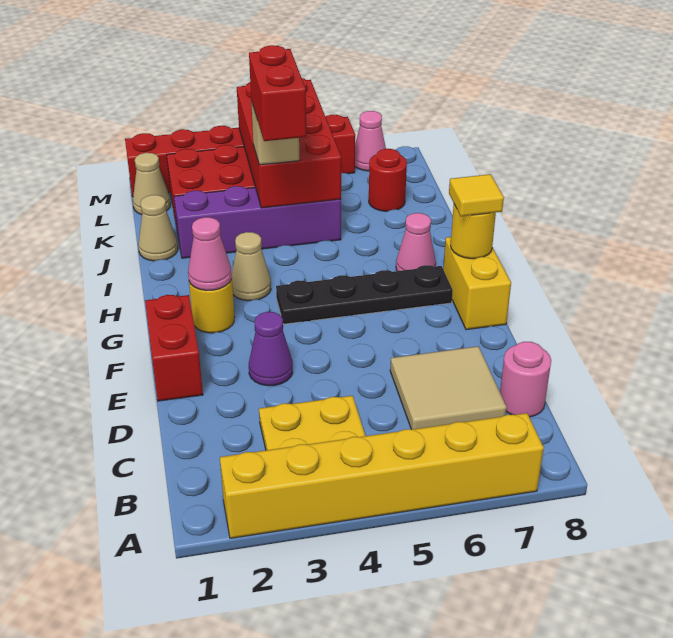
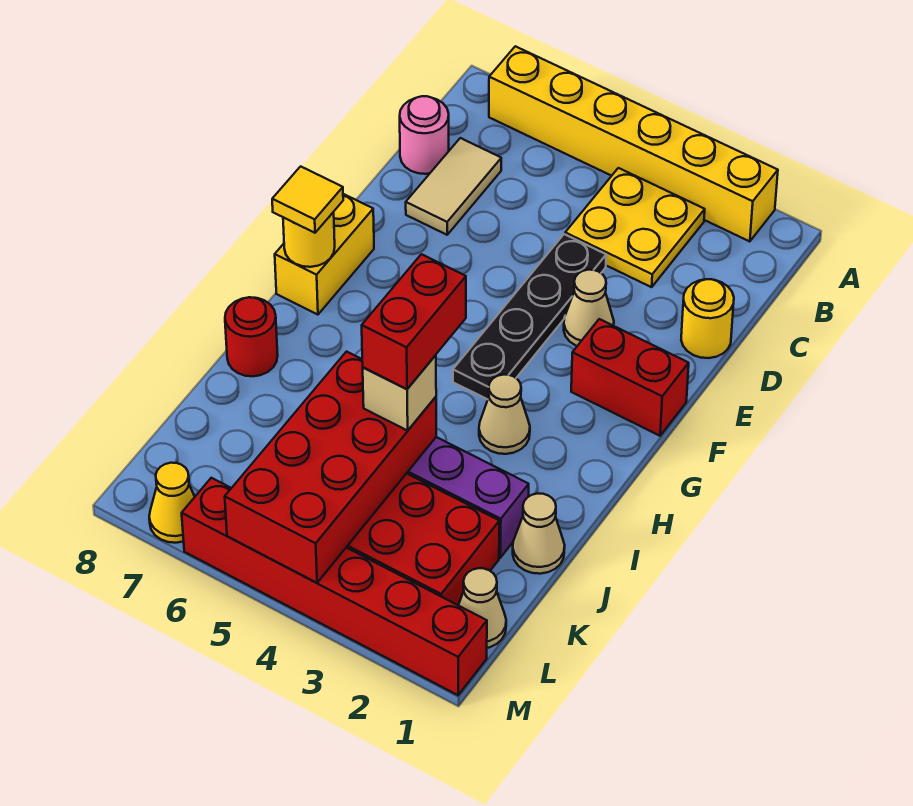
tan 2x2 tile [390,346,507,429] -> tan 1x2 tile [406,138,501,235]
red 1x2 brick [145,295,203,401] -> red 1x2 brick turned to [571,319,689,436]
purple 1x1 cone [249,312,293,386] -> tan 1x1 cone [564,270,614,346]
yellow 1x1 round brick [189,279,235,333] -> yellow 1x1 round brick moved to [681,279,734,358]
pink 1x1 cone [188,217,232,291] -> none
black 1x4 plate [276,265,453,324] -> black 1x4 plate turned to [453,234,606,399]
pink 1x1 cone [396,213,436,271] -> none
red 1x1 round brick [369,149,407,211] -> red 1x1 round brick moved to [225,297,278,376]
pink 1x1 cone [355,111,386,171] -> yellow 1x1 cone [149,463,195,543]

